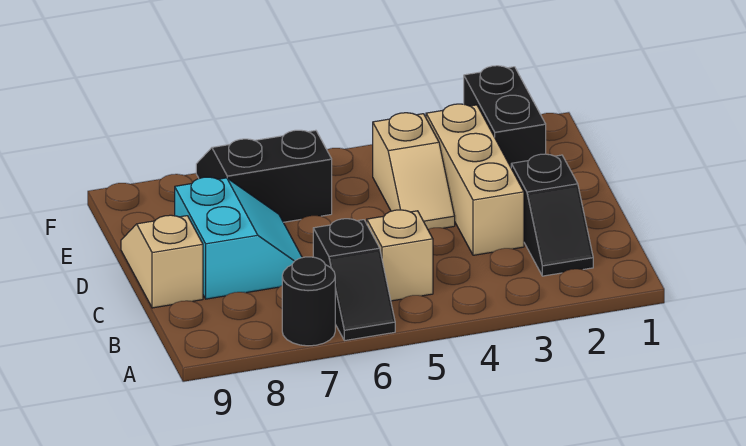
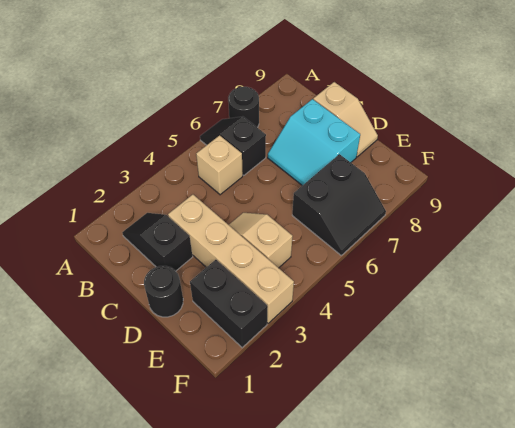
tan 1x3 brick [426,104,524,255] -> tan 1x4 brick [168,195,294,323]
none -> black 1x1 round brick [144,266,183,317]

